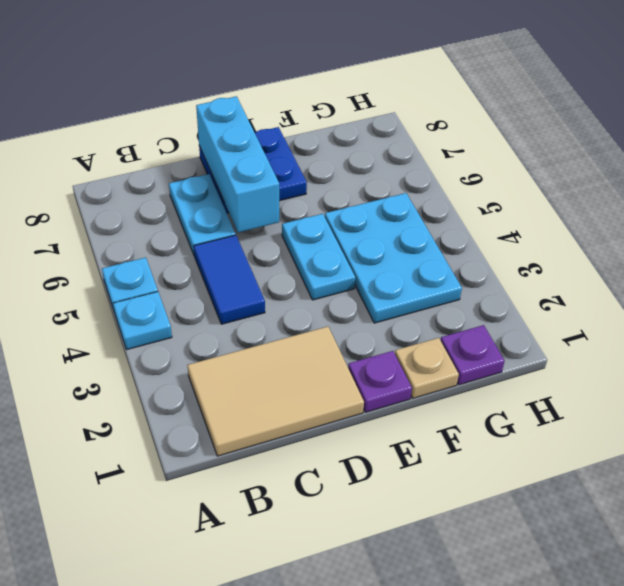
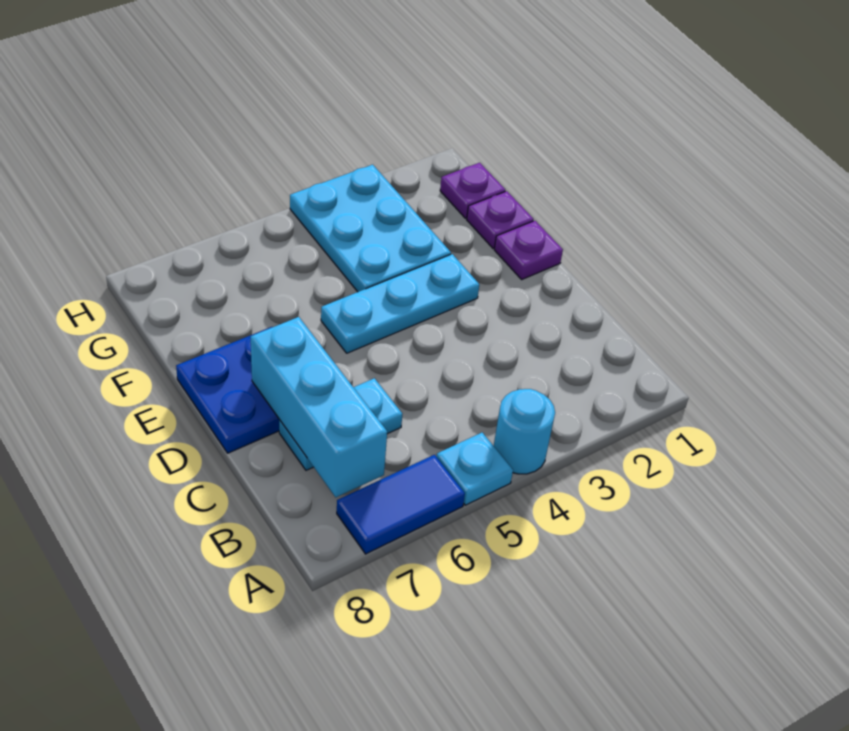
cyan 1x1 plate [113,292,172,349] -> cyan 1x1 round brick [494,389,555,474]
tan 2x3 tile [187,327,364,456] -> none
blue 1x2 tile [194,235,265,324] -> blue 1x2 tile moved to [337,455,465,554]
cyan 1x3 brick [196,96,279,232] -> cyan 1x3 brick turned to [251,317,387,497]
cyan 1x2 plate [282,214,355,300] -> cyan 1x3 plate [321,254,479,353]
tan 1x1 plate [395,338,459,398] -> purple 1x1 plate [467,191,534,248]
cyan 2x3 plate [325,193,462,323] -> cyan 2x3 plate turned to [290,165,451,292]

